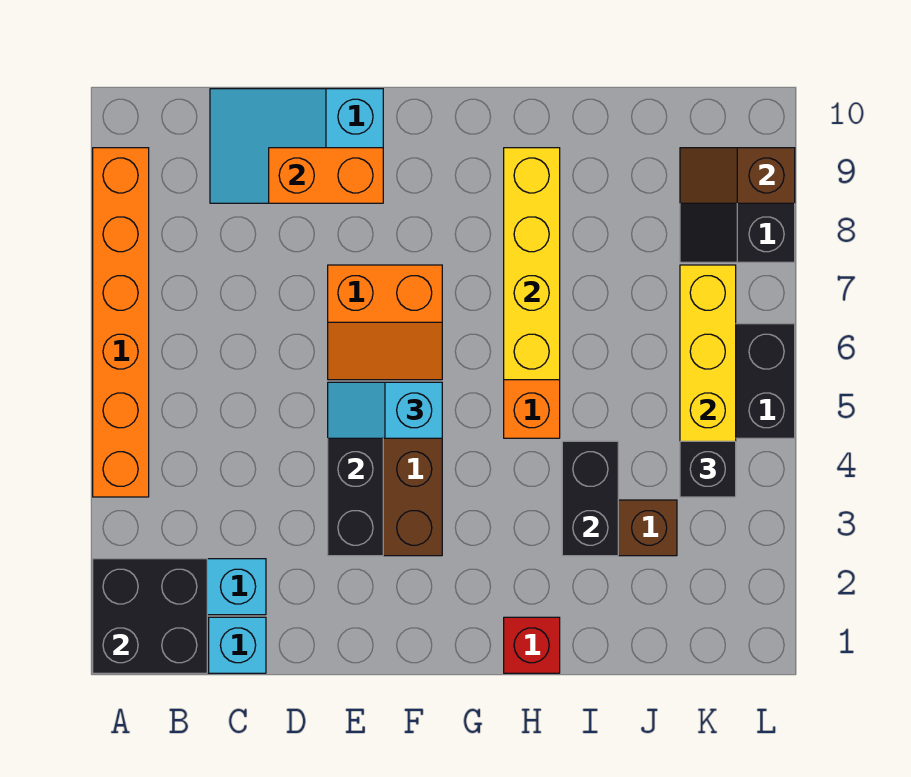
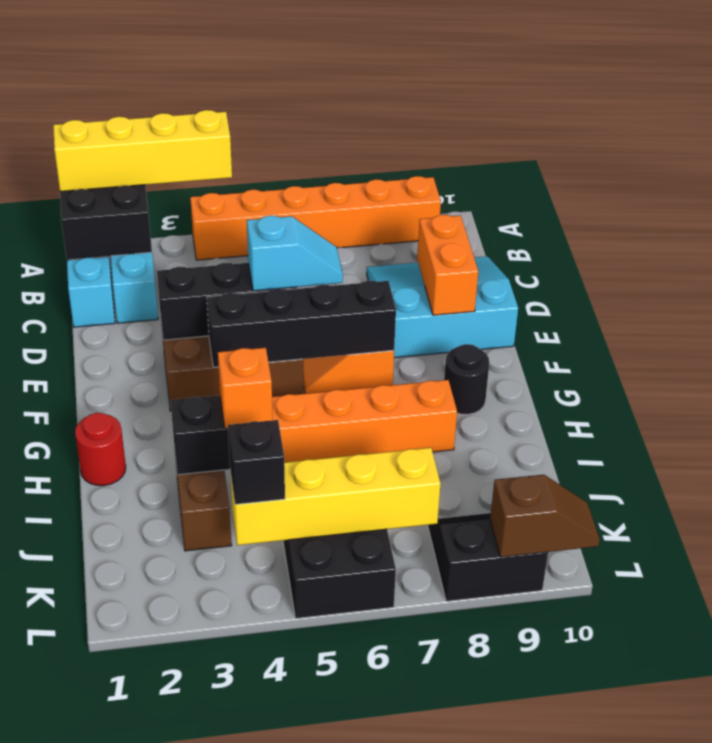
cyan 2x3 slope [210,89,383,203] -> cyan 3x3 slope [367,256,518,358]
cyan 1x2 slope [328,382,442,438] -> cyan 1x2 slope turned to [247,216,343,291]
none -> black 1x4 brick [207,281,396,367]
none -> black 1x1 round brick [444,344,489,414]
red 1x1 brick [504,617,560,673] -> red 1x1 round brick [75,413,126,486]
yellow 1x4 brick [504,148,560,380] -> yellow 1x4 brick moved to [53,110,232,192]
none -> orange 1x1 brick [218,348,273,429]
brown 1x2 slope [680,148,795,203] -> brown 1x2 slope turned to [490,475,600,557]

